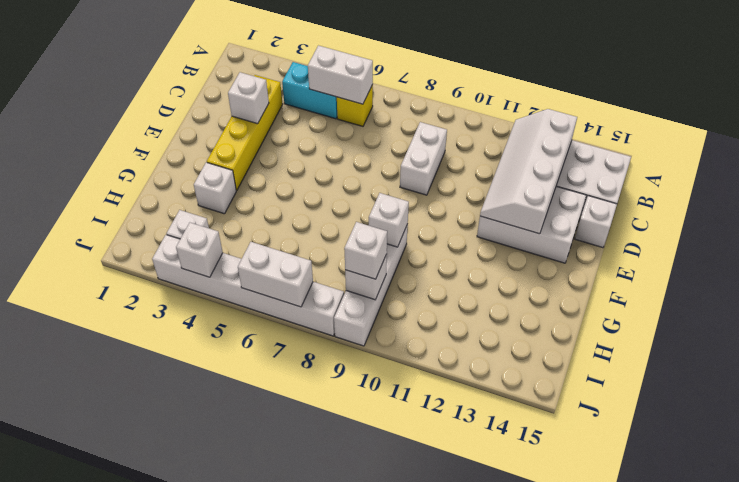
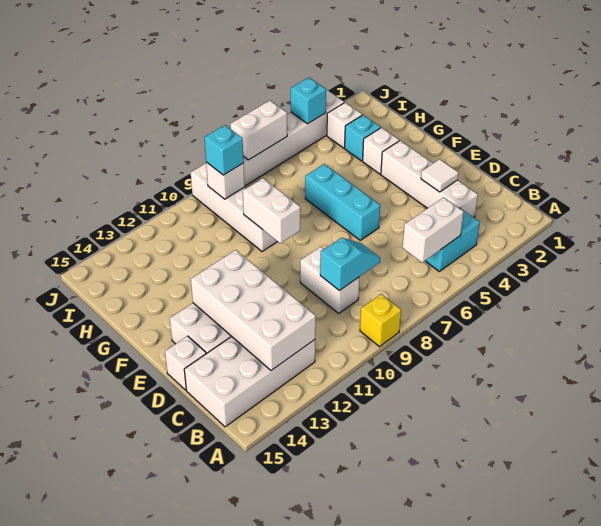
yellow 1x1 brick [337,85,373,126] -> yellow 1x1 brick moved to [360,294,401,347]
white 2x4 slope [480,109,577,234] -> white 2x4 brick [191,250,316,370]
yellow 1x4 brick [207,75,283,191] -> white 1x4 brick [381,141,478,217]
none -> cyan 1x2 slope [320,238,380,291]
white 1x1 brick [228,72,269,124] -> white 1x1 tile [421,159,458,192]
none -> cyan 1x3 brick [305,164,380,240]
white 1x1 brick [369,193,409,247] -> white 1x2 brick [243,178,300,243]
none -> cyan 1x1 brick [345,115,381,161]
white 1x1 brick [344,222,387,279] -> cyan 1x1 brick [204,125,244,175]
white 1x1 brick [176,223,223,277] -> cyan 1x1 brick [291,78,326,124]

